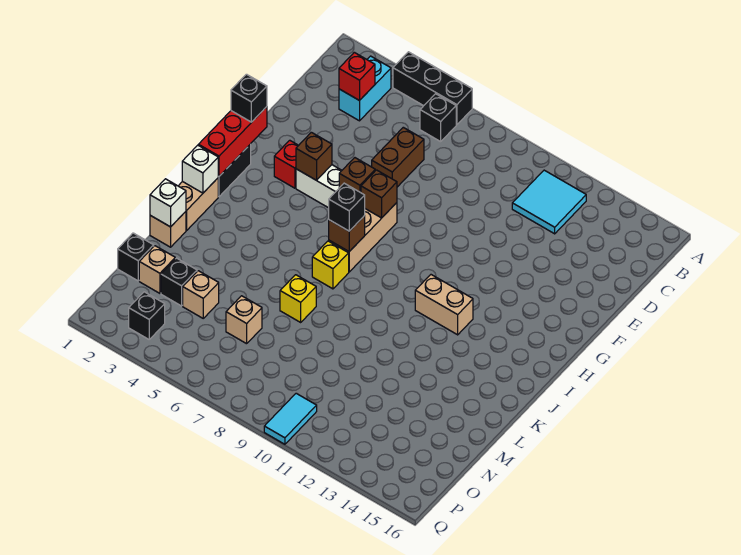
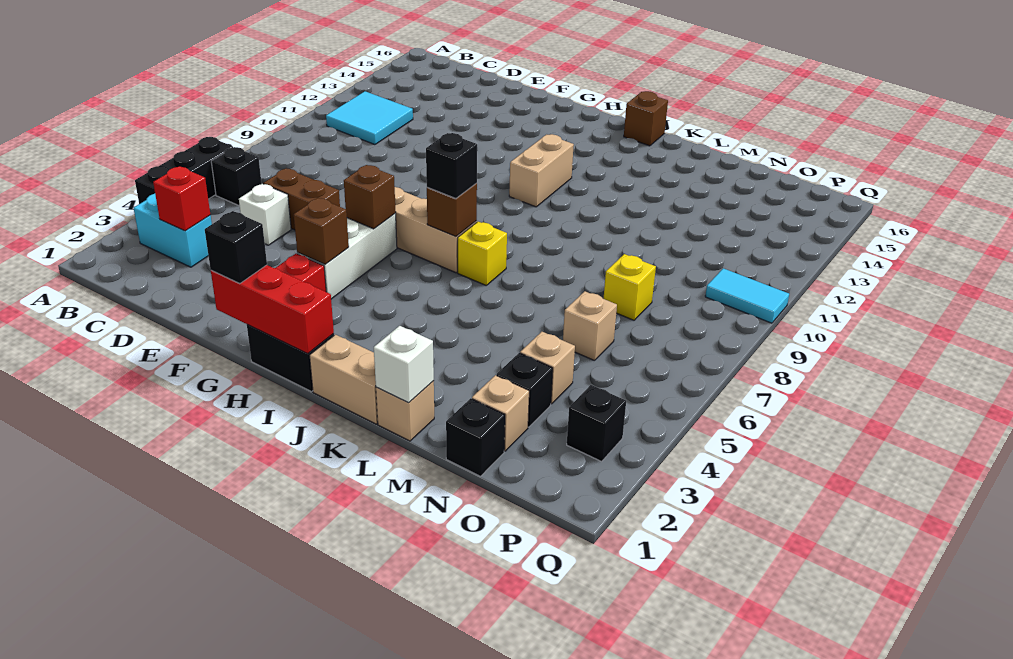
brown 1x1 brick [361,170,397,218] -> brown 1x1 brick moved to [624,91,668,146]
white 1x1 brick [182,145,218,193] -> white 1x1 brick moved to [239,184,291,245]
yellow 1x1 brick [280,275,316,322] -> yellow 1x1 brick moved to [604,254,656,320]

